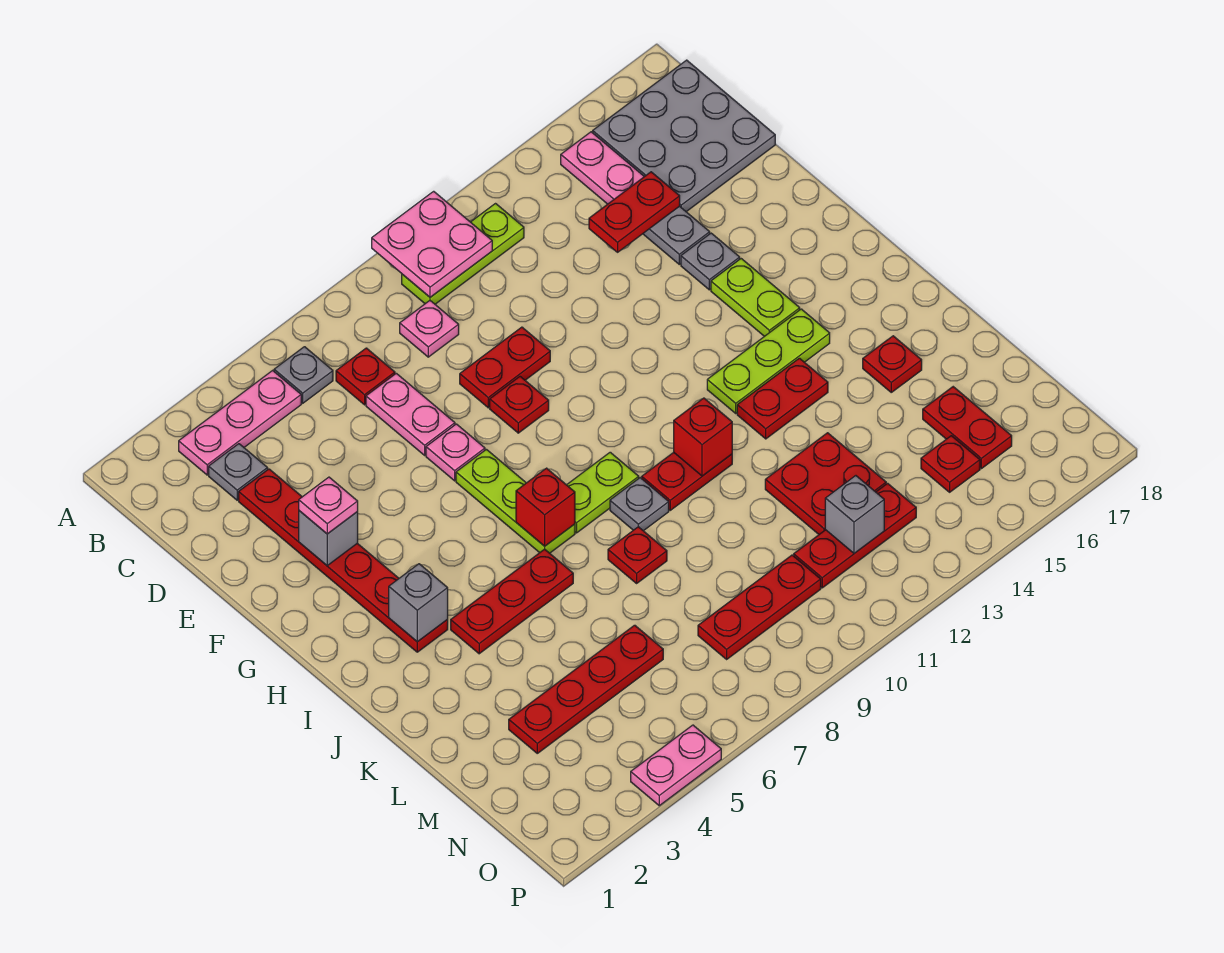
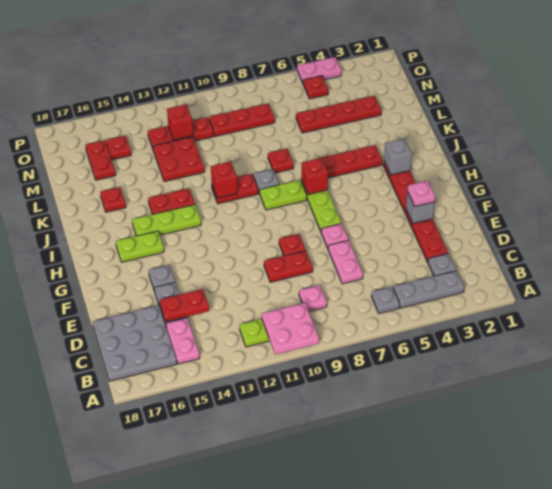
pink 1x3 plate [179,371,301,475] -> grey 1x3 plate [393,271,465,308]
red 1x1 plate [336,348,395,405] -> red 1x1 plate moved to [303,76,328,99]
lime 1x2 plate [711,259,800,336] -> lime 1x2 plate turned to [116,231,164,262]
grey 1x1 brick [825,476,884,553] -> red 1x1 brick [167,104,193,140]

